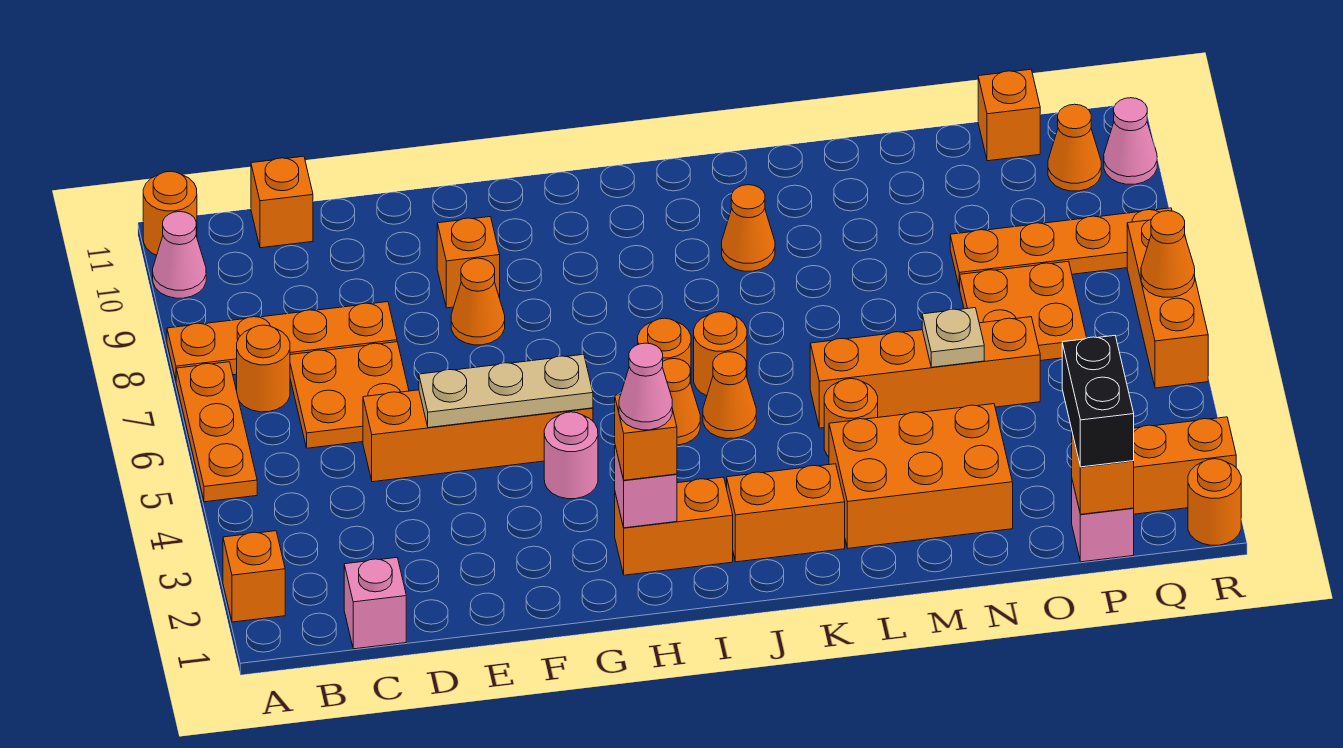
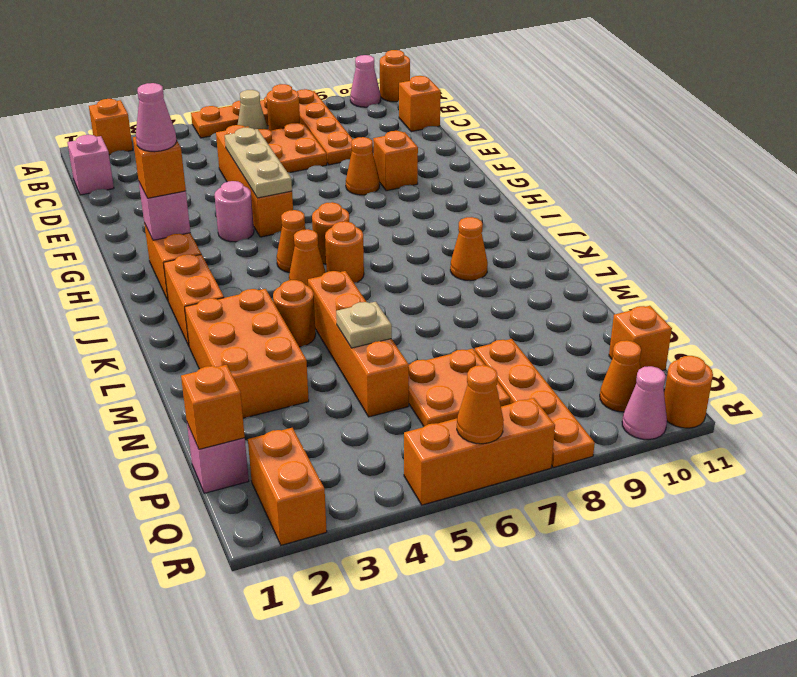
none -> tan 1x1 cone [238,90,268,130]
black 1x2 brick [1062,336,1134,467] -> none
orange 1x1 round brick [1188,459,1241,545] -> orange 1x1 round brick moved to [664,356,713,428]

